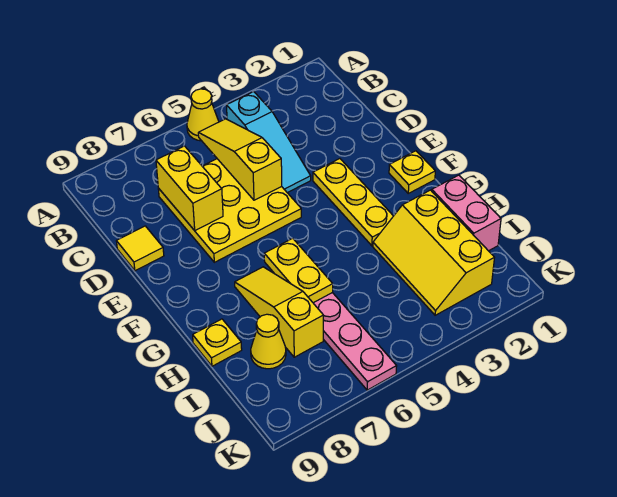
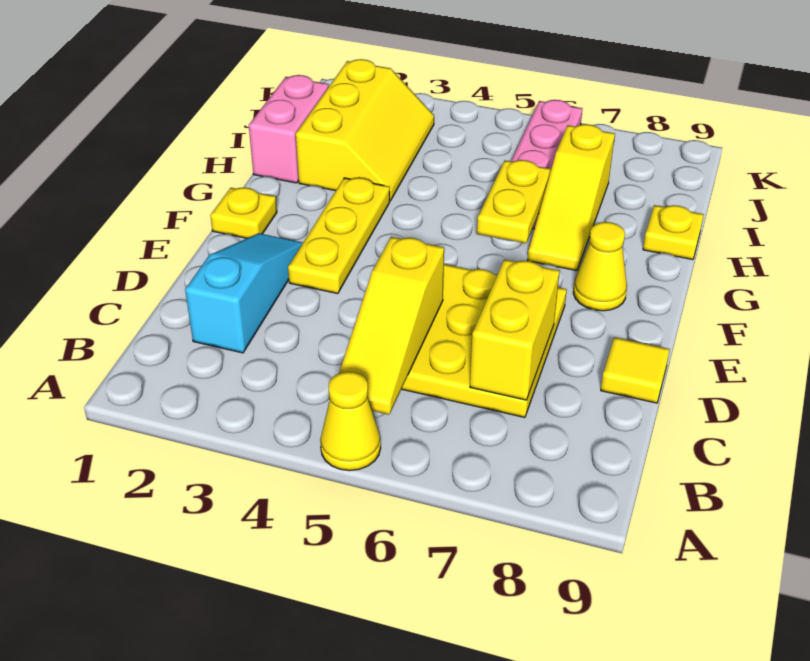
cyan 1x3 slope [227,92,311,193] -> cyan 1x3 slope moved to [185,234,303,353]
yellow 1x1 cone [251,314,286,369] -> yellow 1x1 cone moved to [573,222,627,311]

